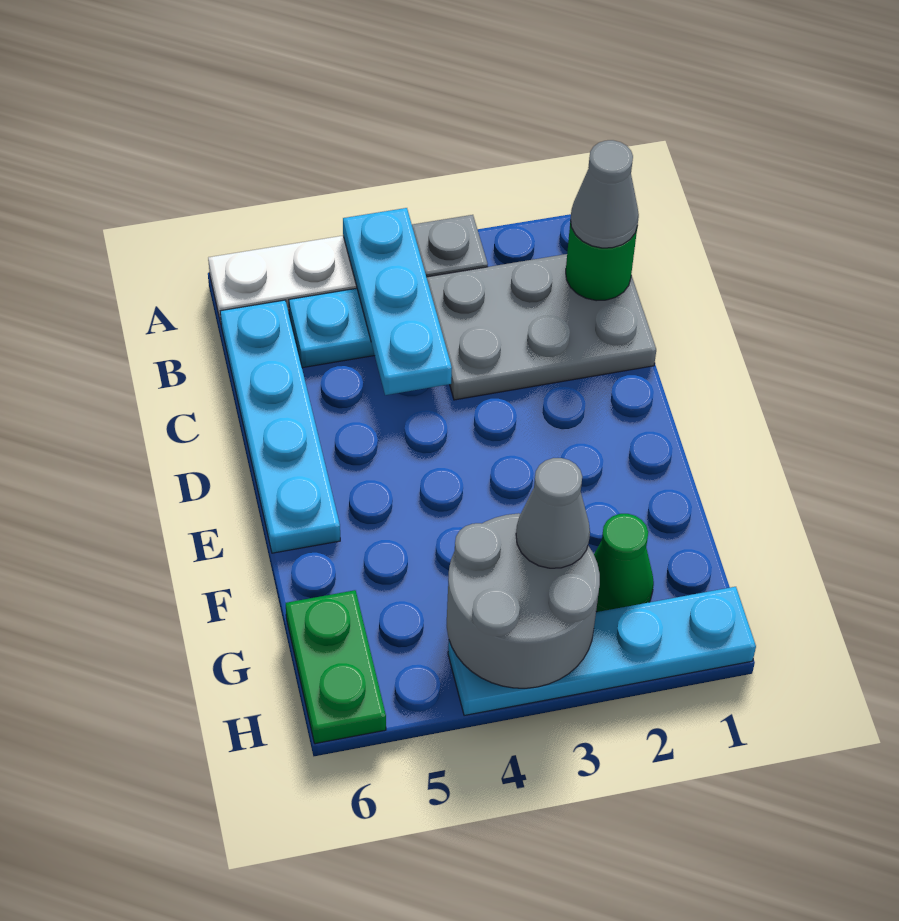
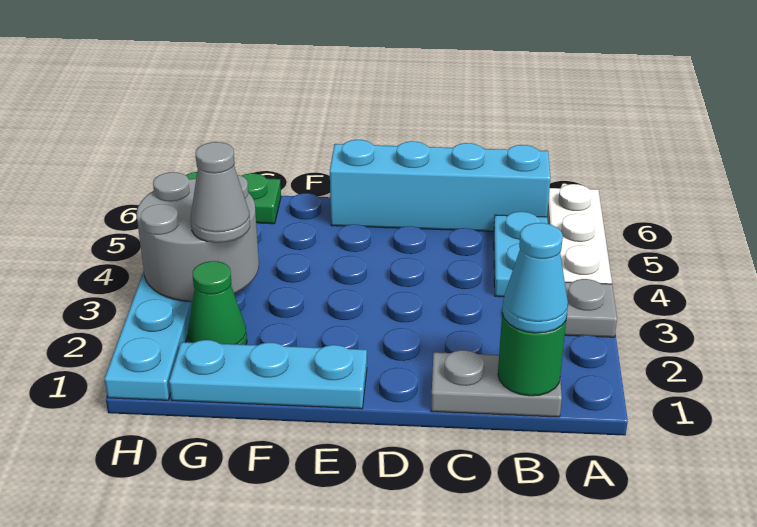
cyan 1x3 plate [343,208,452,395] -> cyan 1x3 plate moved to [169,340,367,409]
grey 2x3 plate [427,254,656,400] -> grey 1x2 plate [431,350,562,417]
grey 1x1 cone [571,140,639,248] -> cyan 1x1 cone [502,223,568,333]
cyan 1x4 plate [220,300,340,553] -> cyan 1x4 brick [330,140,550,231]

